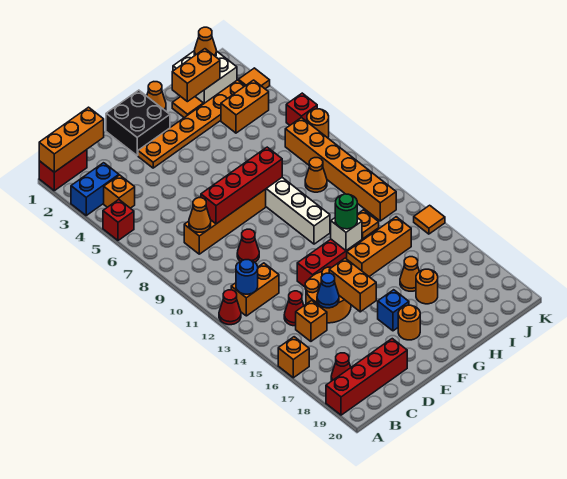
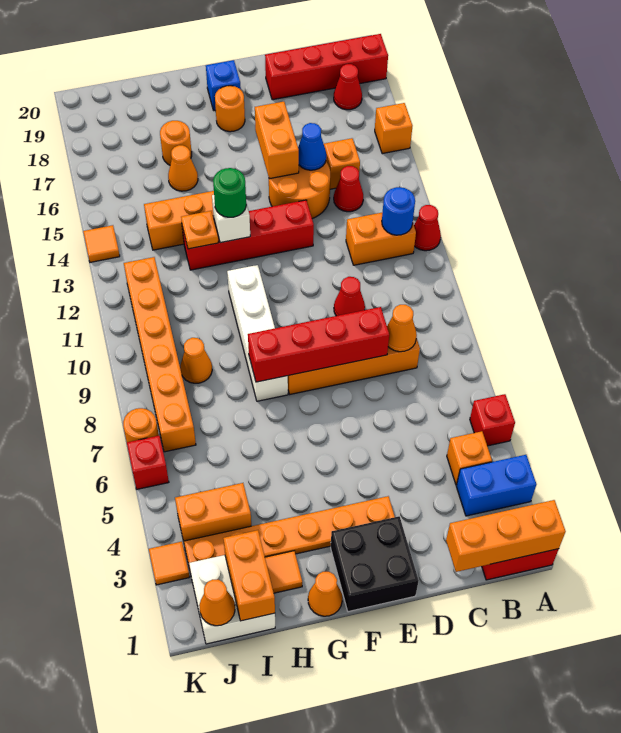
blue 1x1 brick [378,290,409,331] -> blue 1x1 brick moved to [206,60,241,110]
orange 1x2 brick [172,49,220,102] -> orange 1x2 brick turned to [223,530,275,621]

